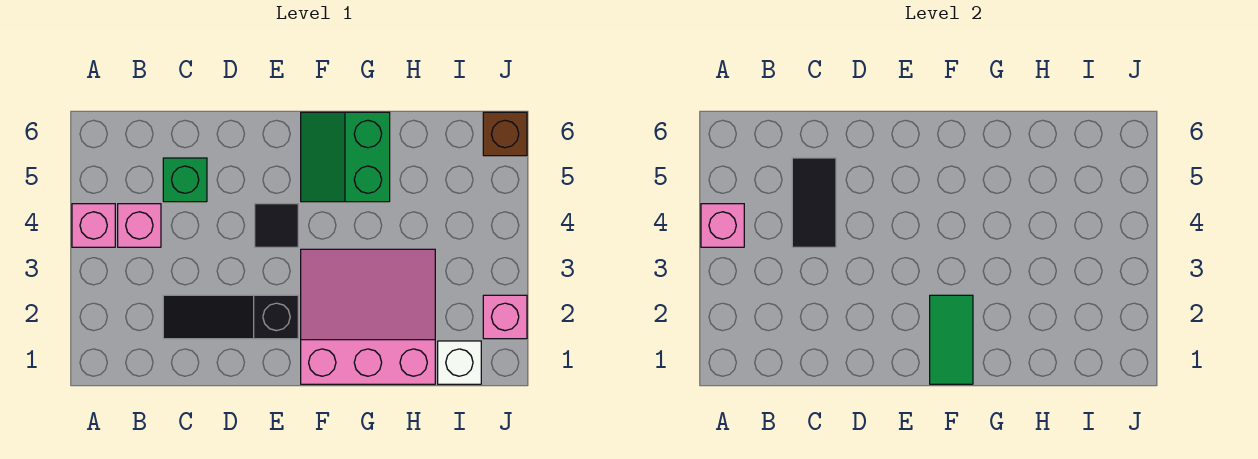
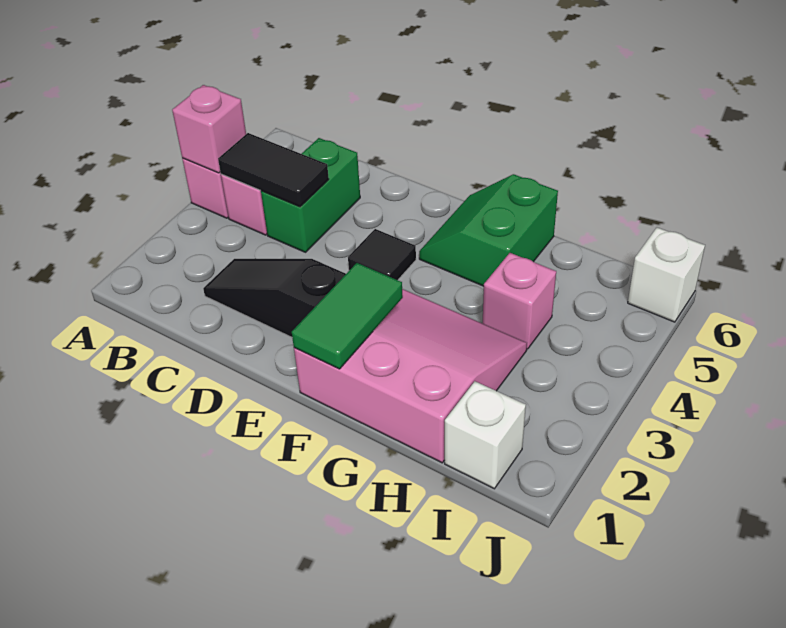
black 1x2 tile [792,158,836,247] -> black 1x2 tile turned to [218,133,329,207]
green 1x1 brick [163,158,207,202] -> green 1x2 brick [261,138,360,252]
pink 1x1 brick [483,295,527,339] -> pink 1x1 brick moved to [483,253,556,349]
brown 1x1 brick [483,112,527,156] -> white 1x1 brick [628,227,705,322]

